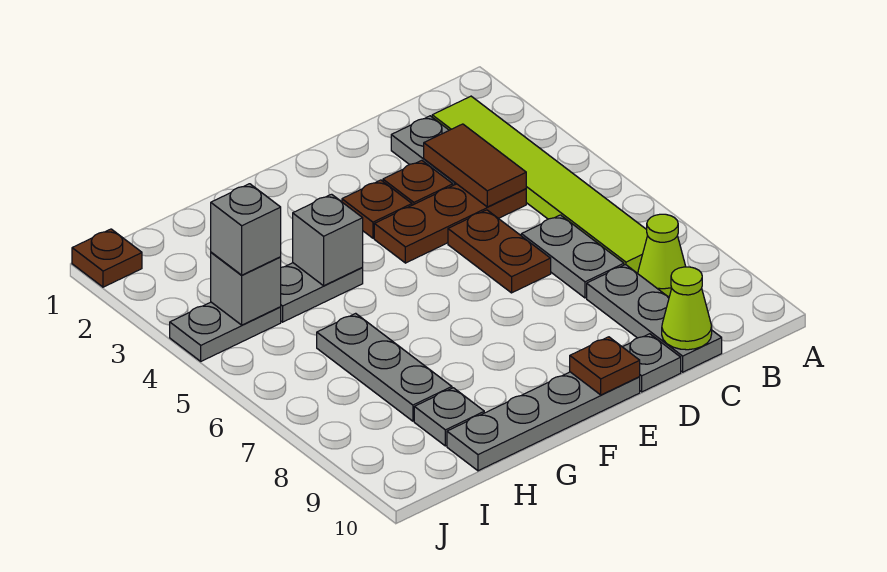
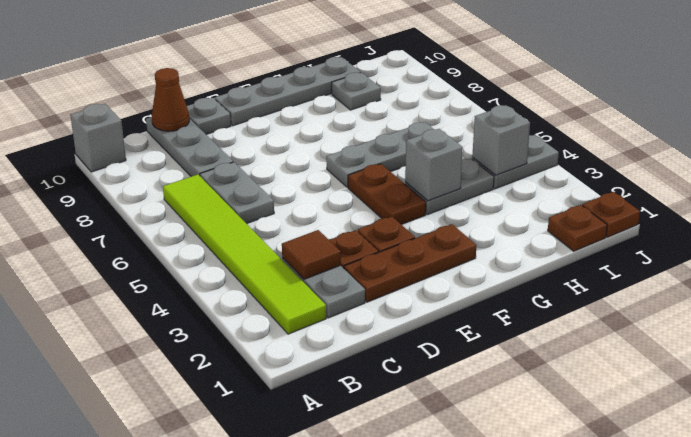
lime 1x1 cone [638,214,686,296] -> none
brown 1x2 tile [424,124,526,207] -> brown 1x1 tile [282,230,341,279]
brown 1x3 plate [374,184,526,263] -> brown 1x3 plate moved to [344,224,476,302]
lime 1x1 cone [662,267,712,350] -> brown 1x1 cone [152,68,189,131]
brown 1x2 plate [448,210,551,293] -> brown 1x2 plate moved to [348,164,426,225]
brown 1x1 plate [570,337,640,395] -> brown 1x1 plate moved to [548,205,607,251]
grey 1x3 plate [317,313,452,421] -> grey 1x3 plate turned to [326,122,433,187]
grey 1x1 brick [211,184,281,275] -> grey 1x1 brick moved to [70,104,126,172]

